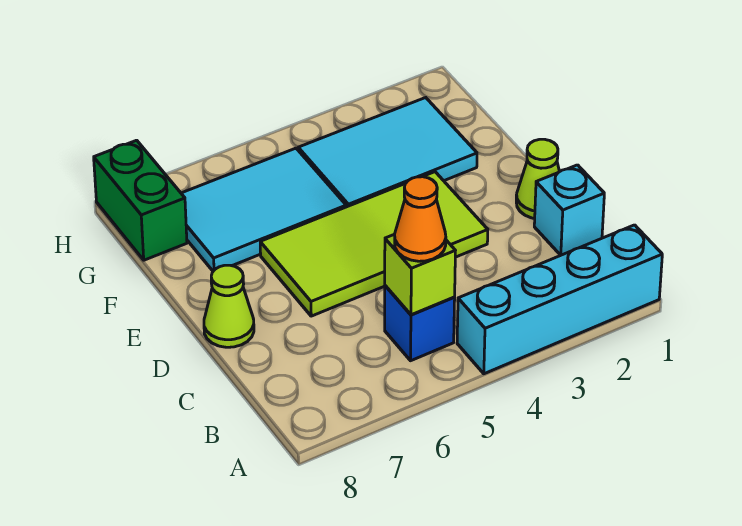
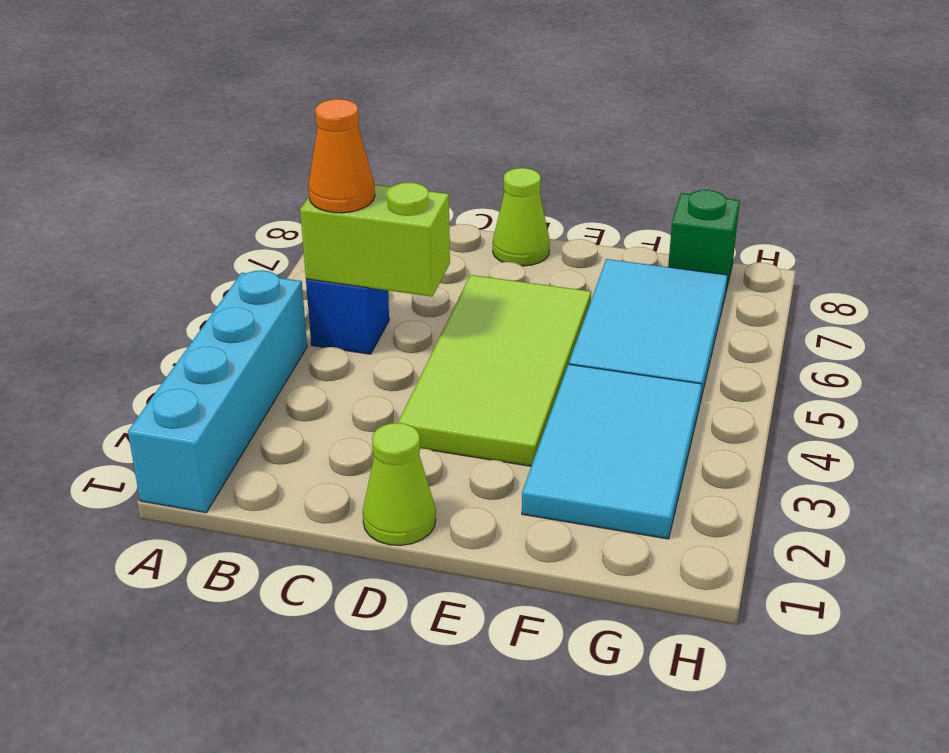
lime 1x1 brick [385,234,455,315] -> lime 1x2 brick [300,182,450,297]
cyan 1x1 brick [534,165,604,255] -> none
green 1x2 brick [94,140,187,260] -> green 1x1 brick [668,190,740,290]

